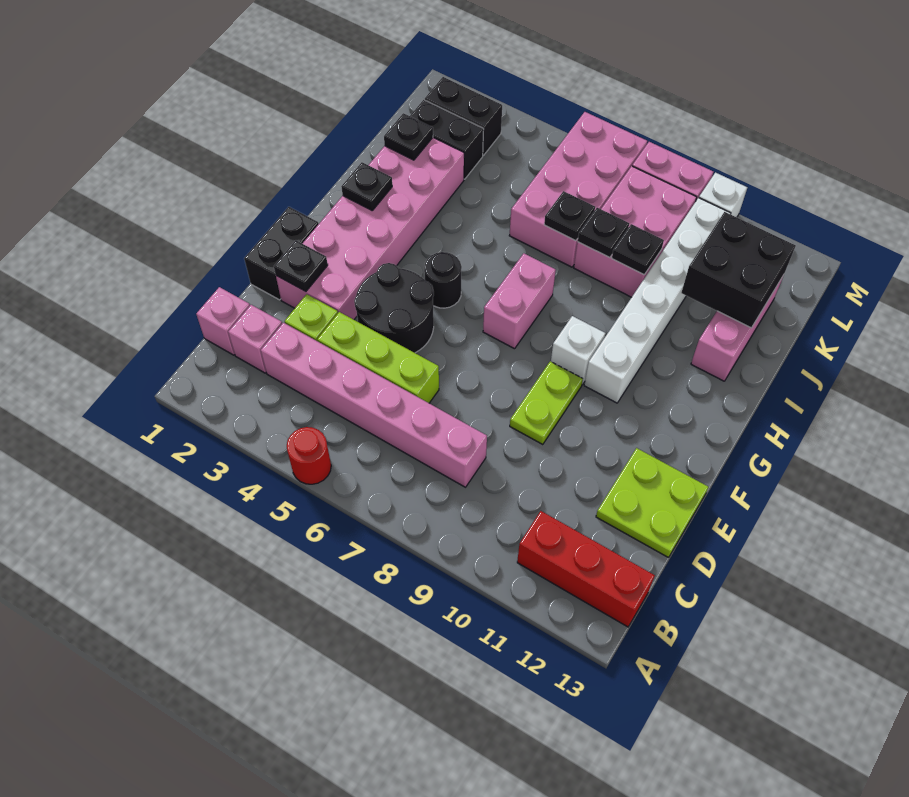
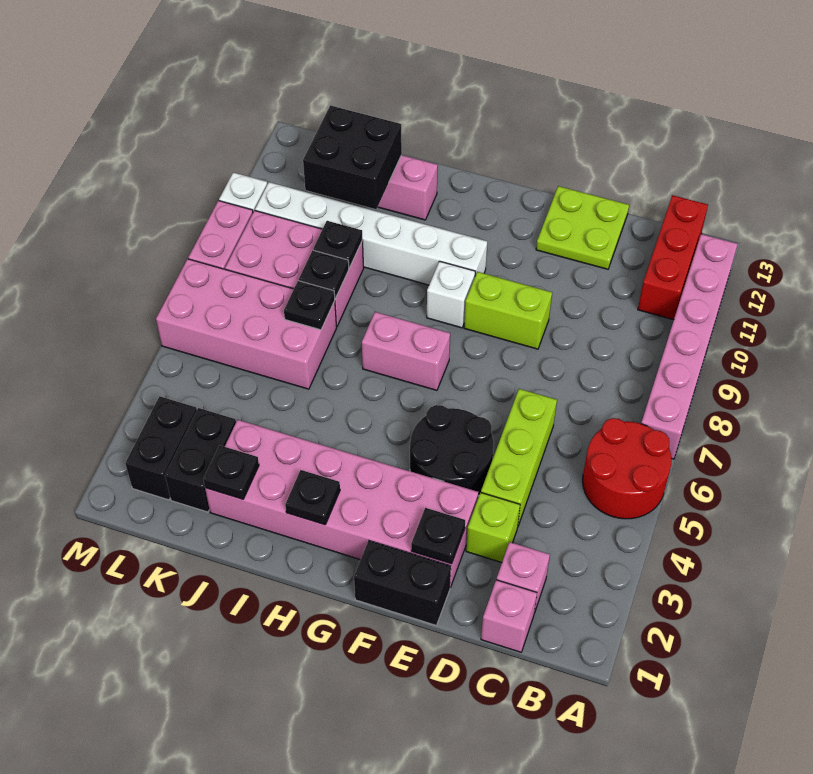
red 1x1 round brick [287,427,331,484] -> red 2x2 round brick [583,418,671,519]
pink 1x6 brick [261,323,487,487] -> pink 1x6 brick moved to [641,234,738,459]
lime 1x2 plate [510,361,583,445] -> lime 1x2 brick [464,272,552,349]
black 1x1 round brick [424,252,462,308] -> none

